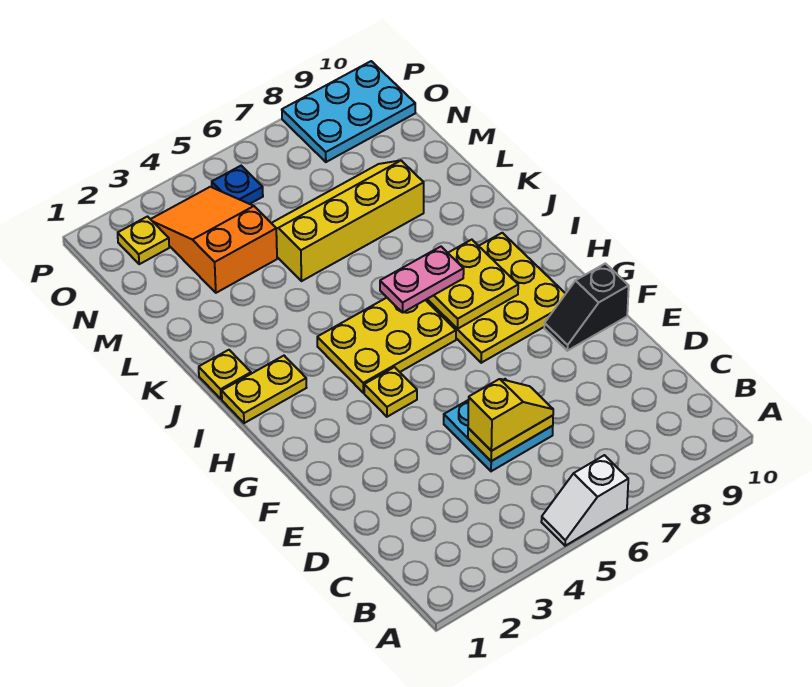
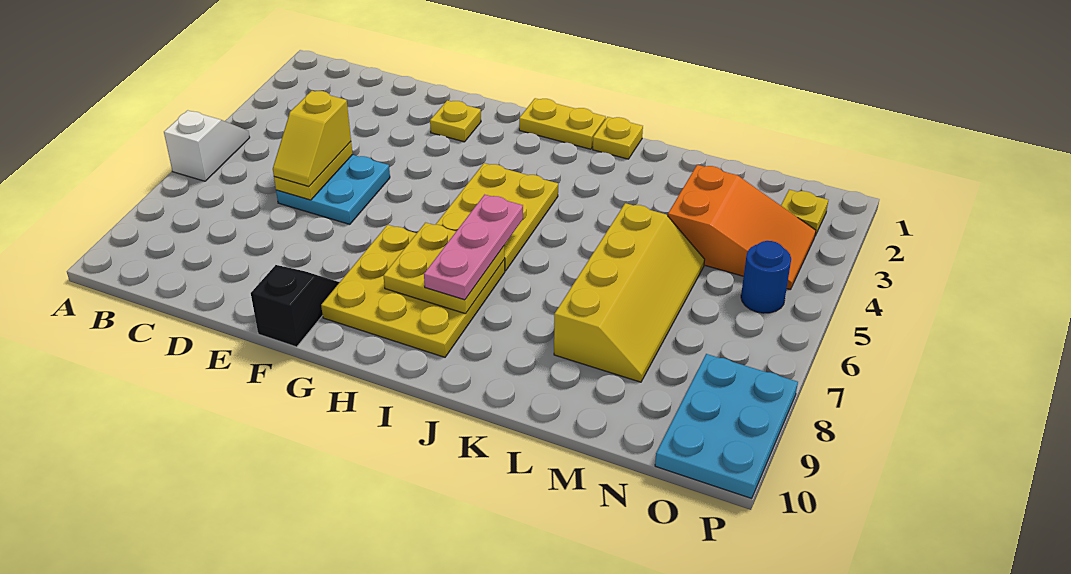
yellow 1x1 plate [364,367,417,417] -> yellow 1x1 plate moved to [430,100,481,142]
yellow 1x2 plate [222,356,306,423] -> yellow 1x2 plate turned to [519,98,606,149]
pink 1x2 plate [380,247,464,312] -> pink 1x3 plate [424,195,523,300]
blue 1x1 plate [212,166,263,204] -> blue 1x1 round brick [741,241,791,313]

